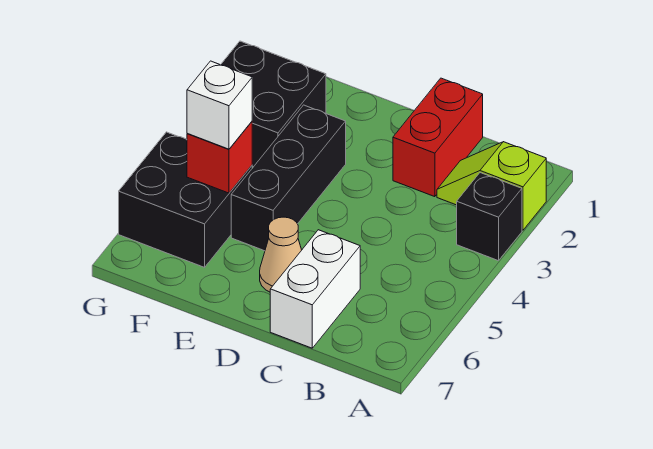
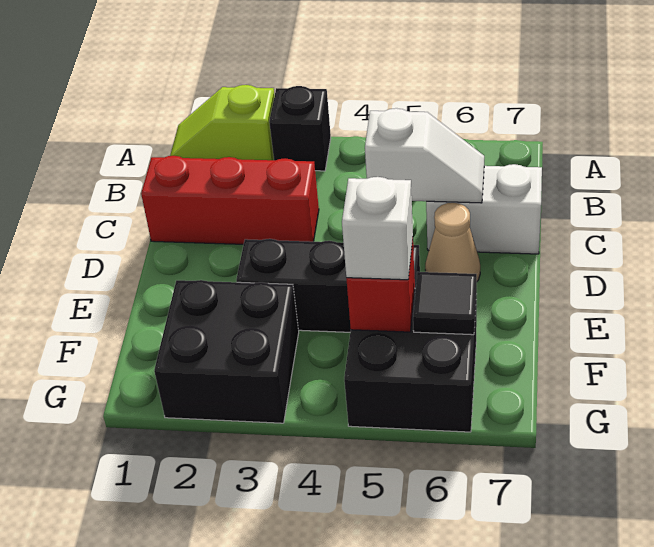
lime 1x2 slope [437,142,546,230] -> lime 1x2 slope turned to [170,85,275,160]
red 1x2 brick [393,78,483,197] -> red 1x3 brick [141,156,319,244]
none -> white 1x2 slope [365,108,484,203]
none -> black 1x1 tile [413,272,477,335]

